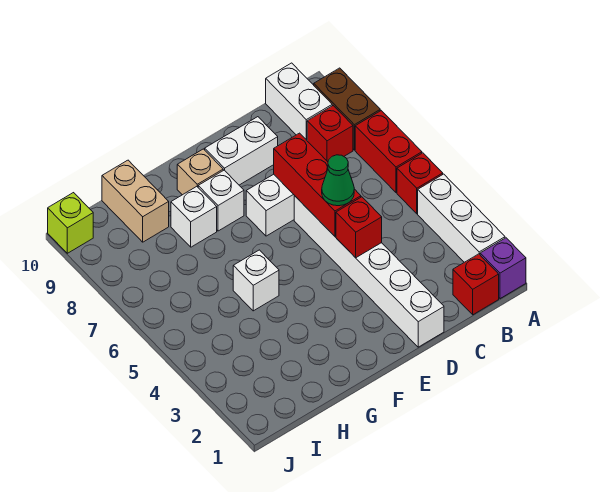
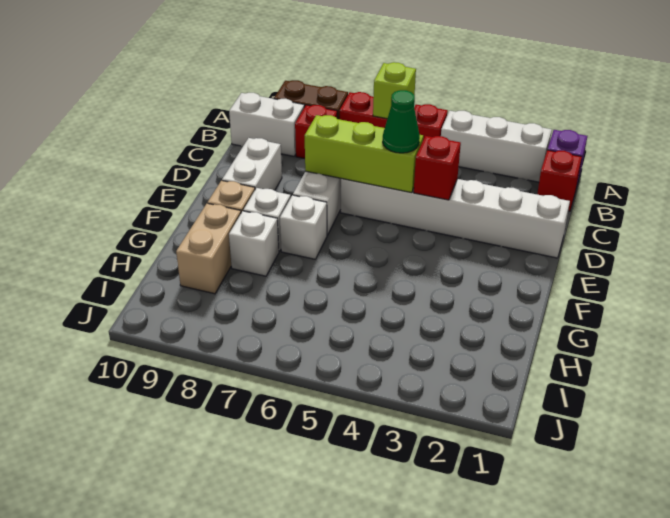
red 1x3 brick [274,133,361,236] -> lime 1x3 brick [305,115,423,193]
white 1x1 brick [233,250,279,311] -> white 1x1 brick moved to [280,195,327,259]
tan 1x2 brick [102,160,169,242] -> tan 1x2 brick turned to [176,203,241,294]
lime 1x1 brick [48,193,93,253] -> lime 1x1 brick moved to [373,62,416,119]

